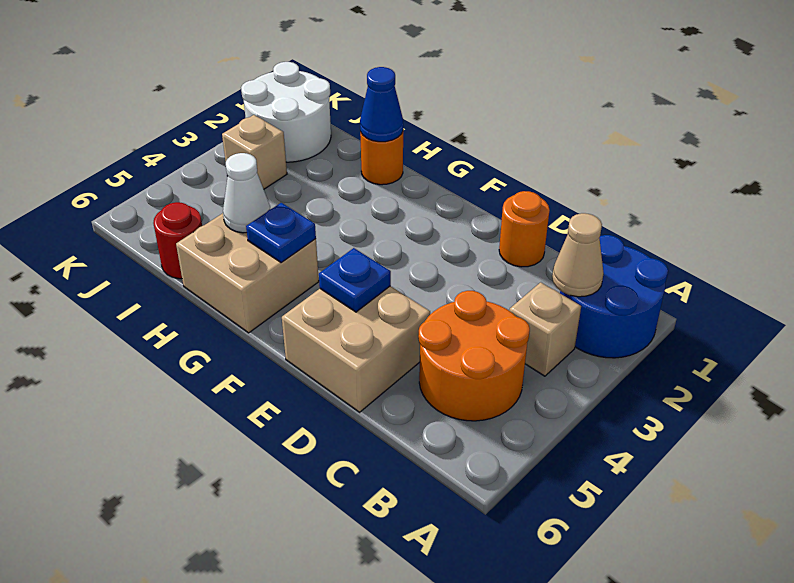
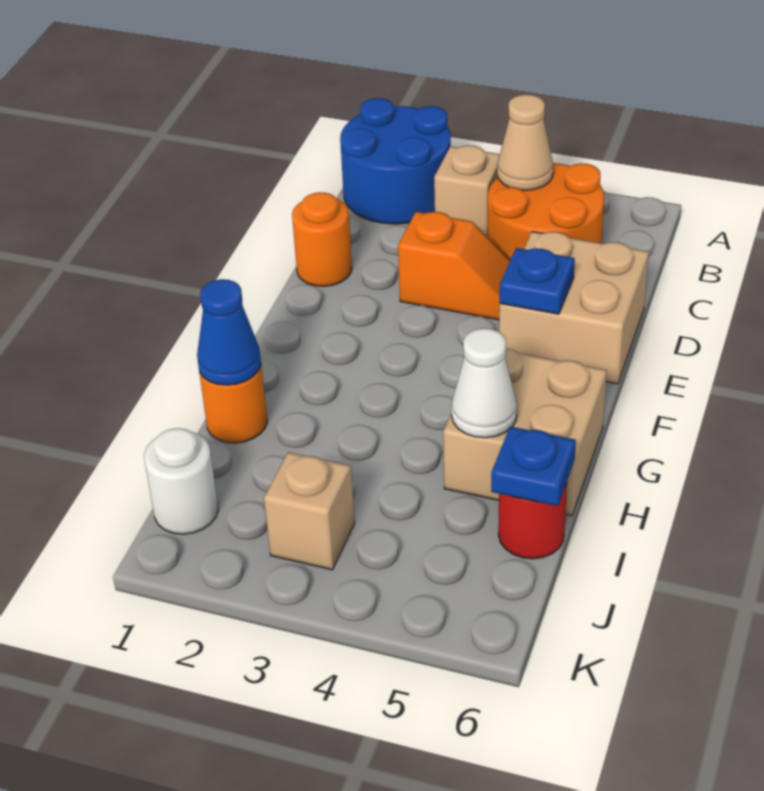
tan 1x1 cone [552,213,604,297] -> tan 1x1 cone moved to [497,94,553,190]
none -> orange 1x2 slope [398,212,510,320]
blue 1x1 plate [246,203,316,262] -> blue 1x1 plate moved to [491,427,576,506]
white 2x2 round brick [241,62,331,162] -> white 1x1 round brick [144,428,218,534]

